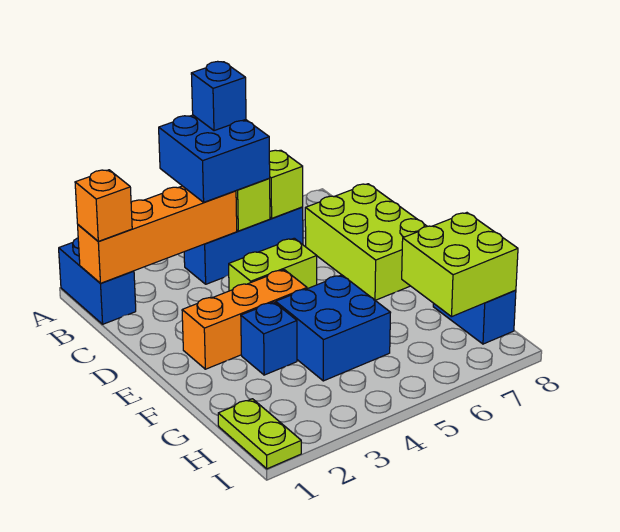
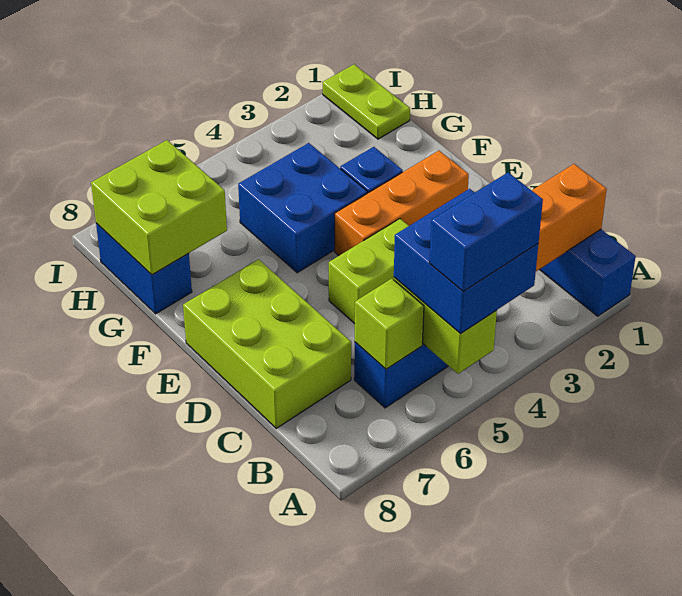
blue 1x1 brick [191,61,246,131] -> blue 1x2 brick [430,172,543,292]
orange 1x1 brick [75,170,132,241] -> none

